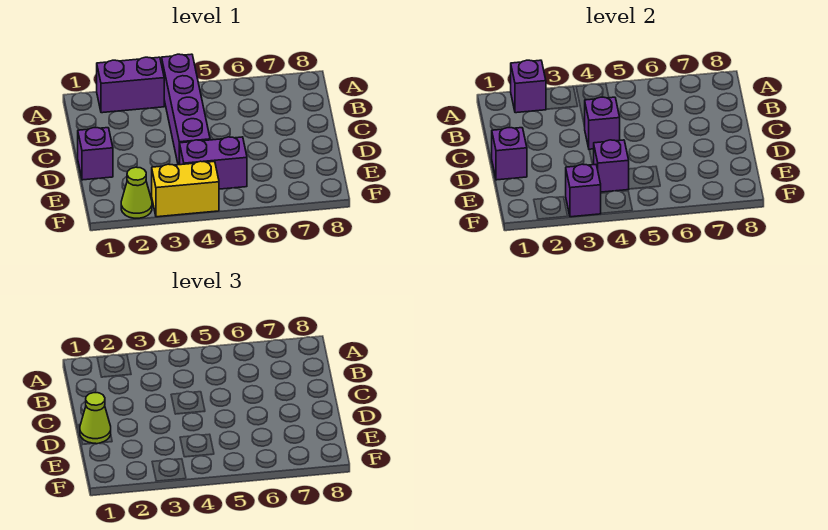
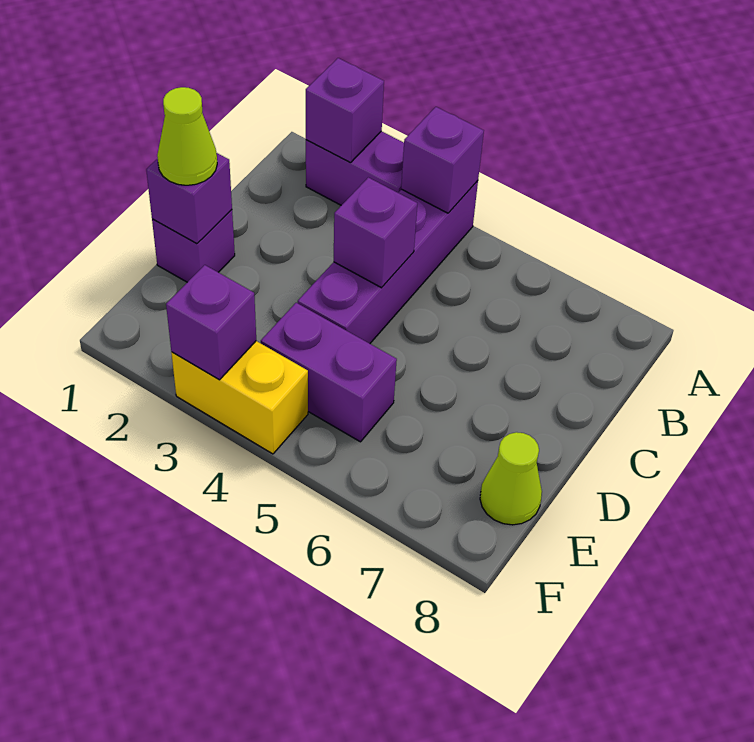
purple 1x1 brick [594,140,629,192] -> purple 1x1 brick moved to [401,107,484,213]
lime 1x1 cone [121,167,152,218] -> lime 1x1 cone moved to [480,432,542,525]

